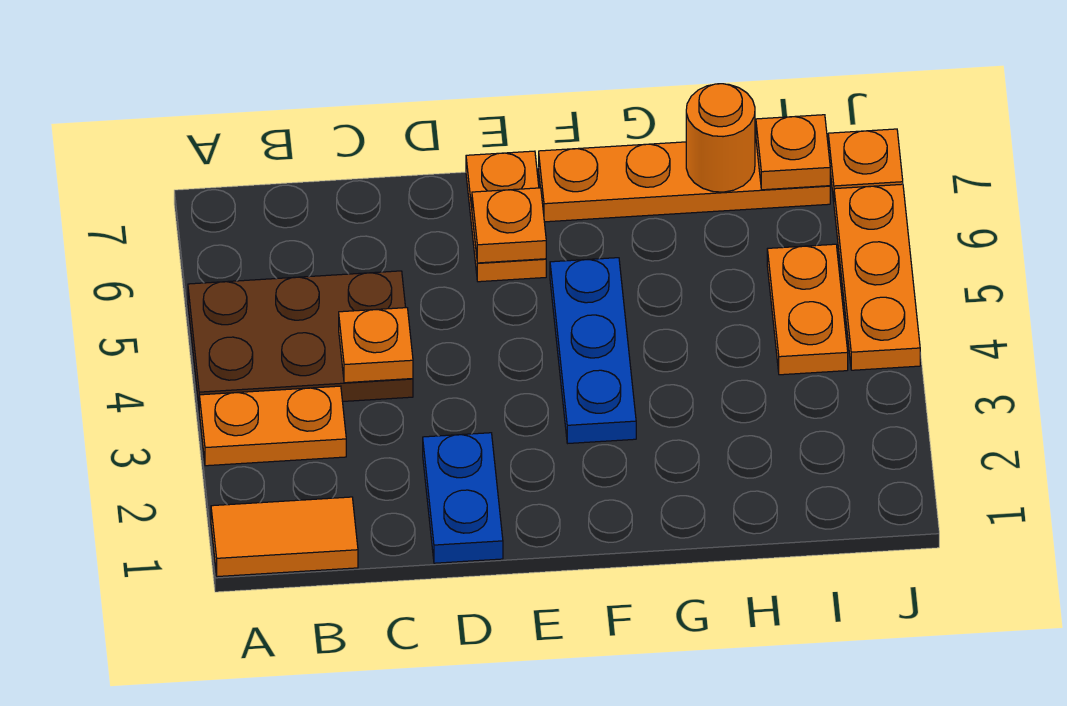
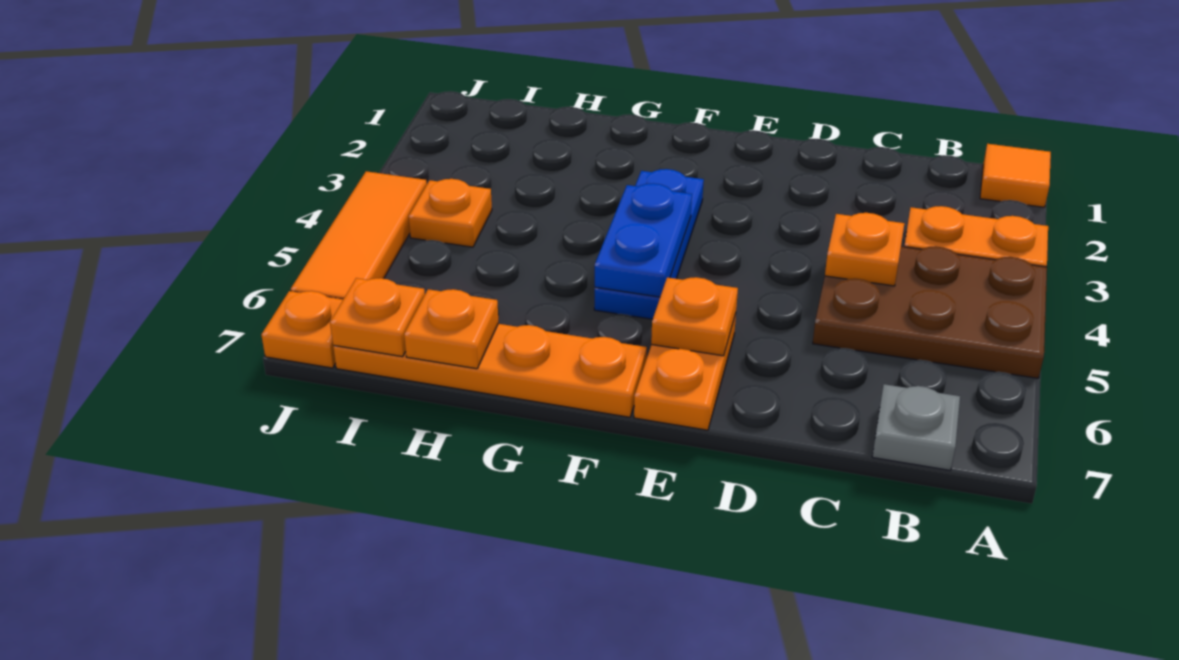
orange 1x2 tile [211,497,358,577] -> orange 1x1 tile [980,144,1051,207]
none -> grey 1x1 plate [872,384,960,470]
blue 1x2 plate [423,433,503,563] -> blue 1x2 plate moved to [595,183,692,297]
orange 1x1 round brick [686,84,755,192] -> orange 1x1 plate [404,289,498,369]
orange 1x2 plate [767,244,848,375] -> orange 1x1 plate [409,178,492,247]
orange 1x3 plate [834,184,920,370] -> orange 1x3 tile [291,171,427,299]

